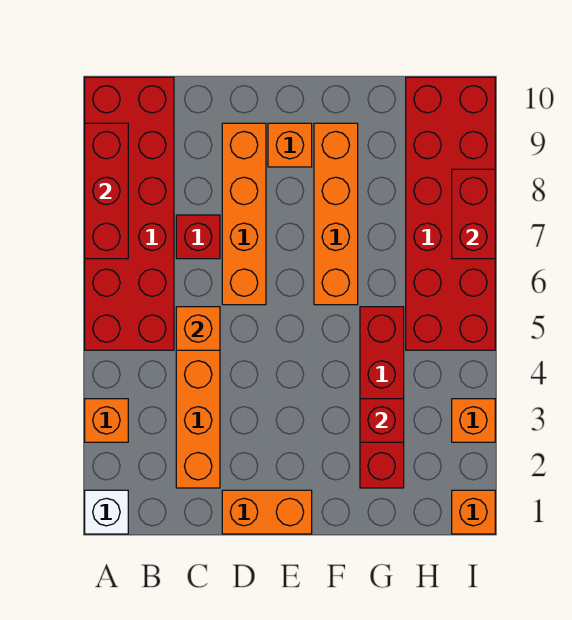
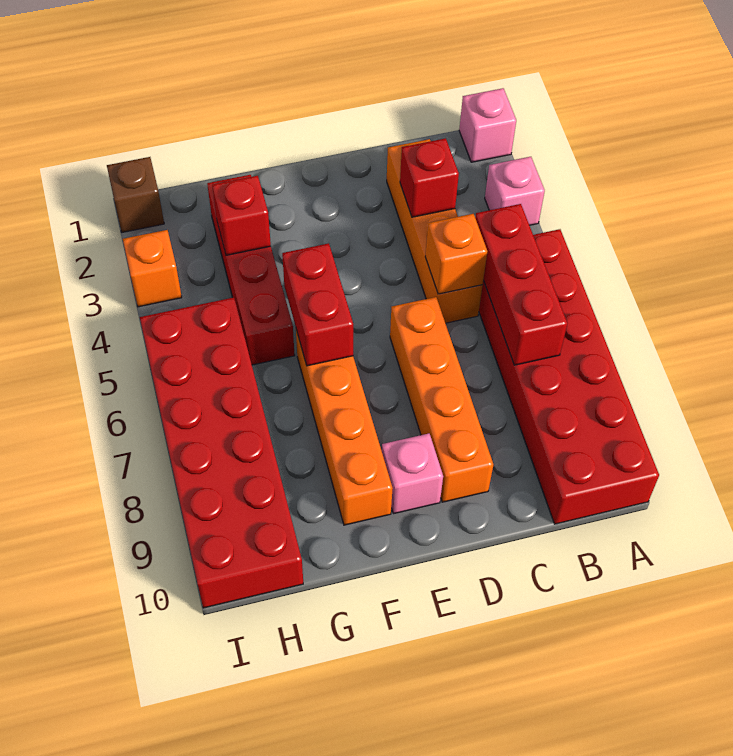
white 1x1 brick [85,490,128,534] -> pink 1x1 brick [459,88,516,162]
orange 1x1 brick [85,399,128,442] -> pink 1x1 brick [485,157,545,225]
red 1x3 brick [85,123,128,259] -> red 1x3 brick moved to [475,204,568,365]
red 1x1 brick [176,215,220,259] -> red 1x1 brick moved to [400,138,459,217]
orange 1x2 brick [222,490,312,534] -> none
orange 1x1 brick [268,123,312,167] -> pink 1x1 brick [382,433,443,514]
orange 1x1 brick [452,490,495,534] -> brown 1x1 brick [107,157,164,232]
red 1x2 brick [452,169,495,259] -> red 1x2 brick moved to [282,243,353,366]

